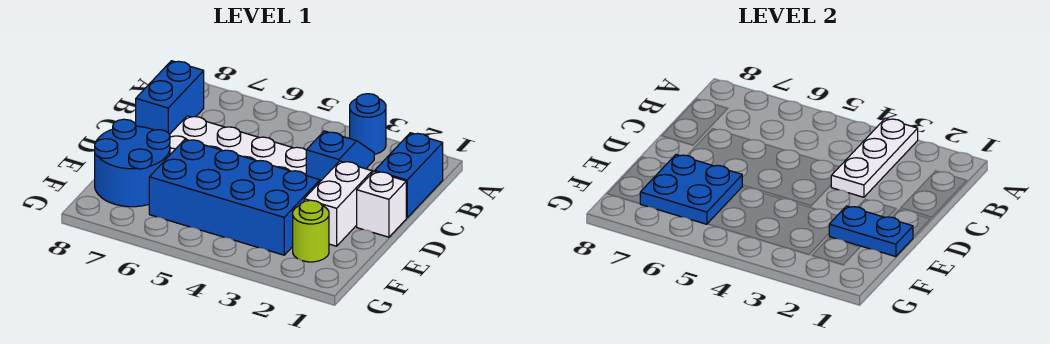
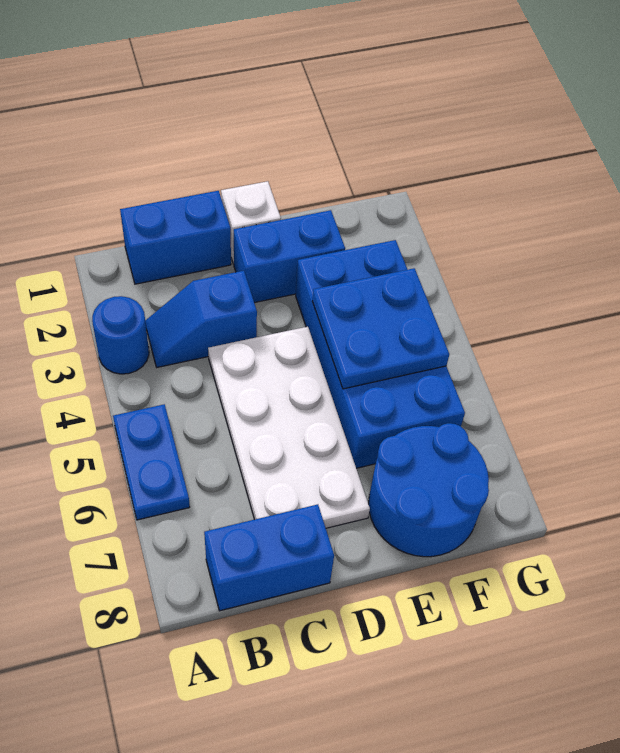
white 1x3 plate [831,118,918,197] -> none
white 1x2 brick [304,161,372,246] -> blue 1x2 brick [234,210,345,303]
blue 1x2 plate [829,206,913,257] -> blue 1x2 plate moved to [113,404,190,520]
blue 2x2 plate [640,155,742,224] -> blue 2x2 plate moved to [312,268,449,389]
lime 1x1 round brick [293,200,329,262] -> none

